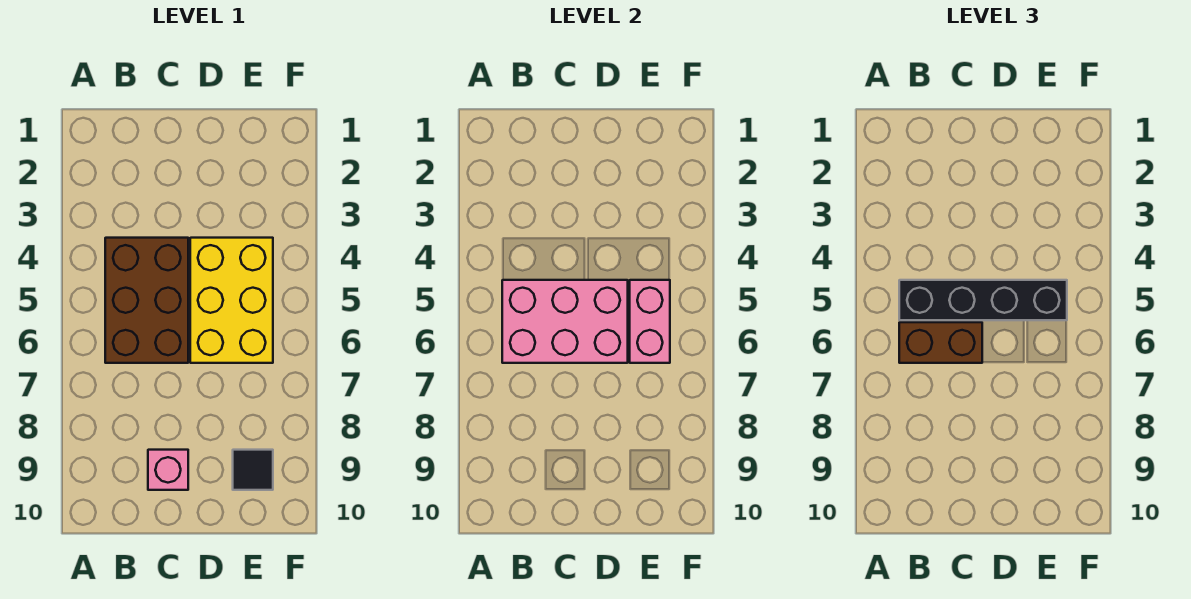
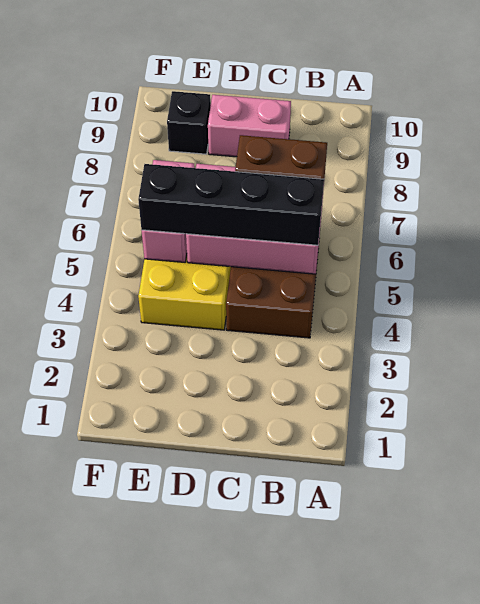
pink 1x1 brick [148,450,188,490] -> pink 1x2 brick [208,95,291,157]
black 1x1 tile [233,450,273,490] -> black 1x1 brick [167,91,211,154]

